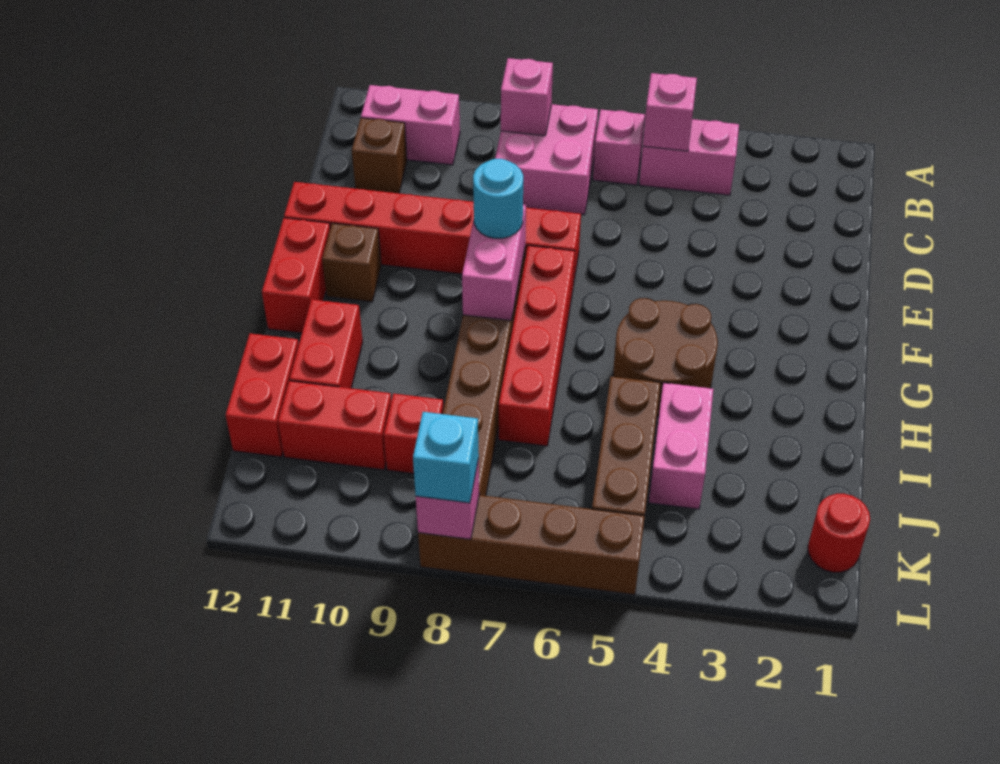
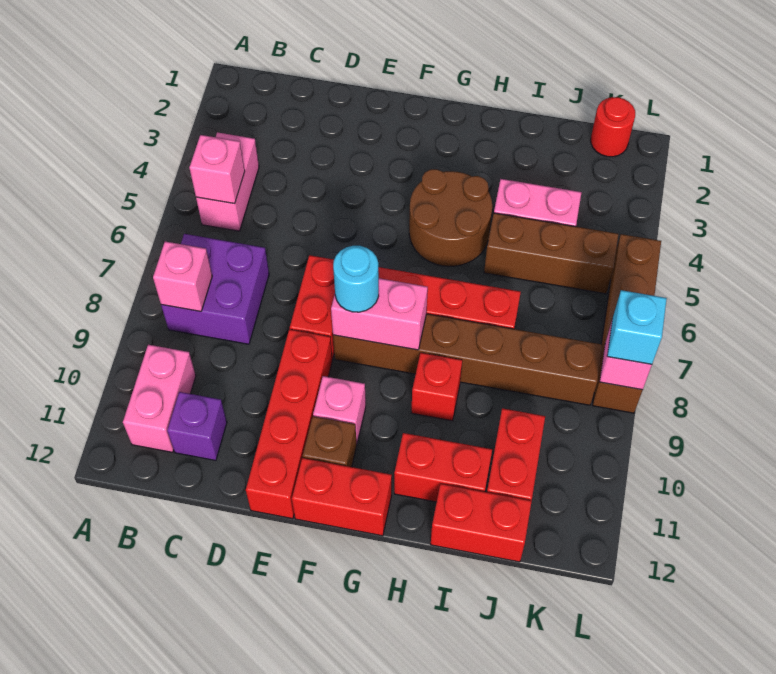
pink 1x1 brick [593,110,645,185] -> pink 1x1 brick moved to [313,376,366,444]
pink 2x2 brick [495,104,598,214] -> purple 2x2 brick [161,234,269,344]
brown 1x1 brick [352,118,407,193] -> purple 1x1 brick [167,392,227,460]
red 1x1 brick [384,394,443,474] -> red 1x1 brick moved to [411,353,462,421]

